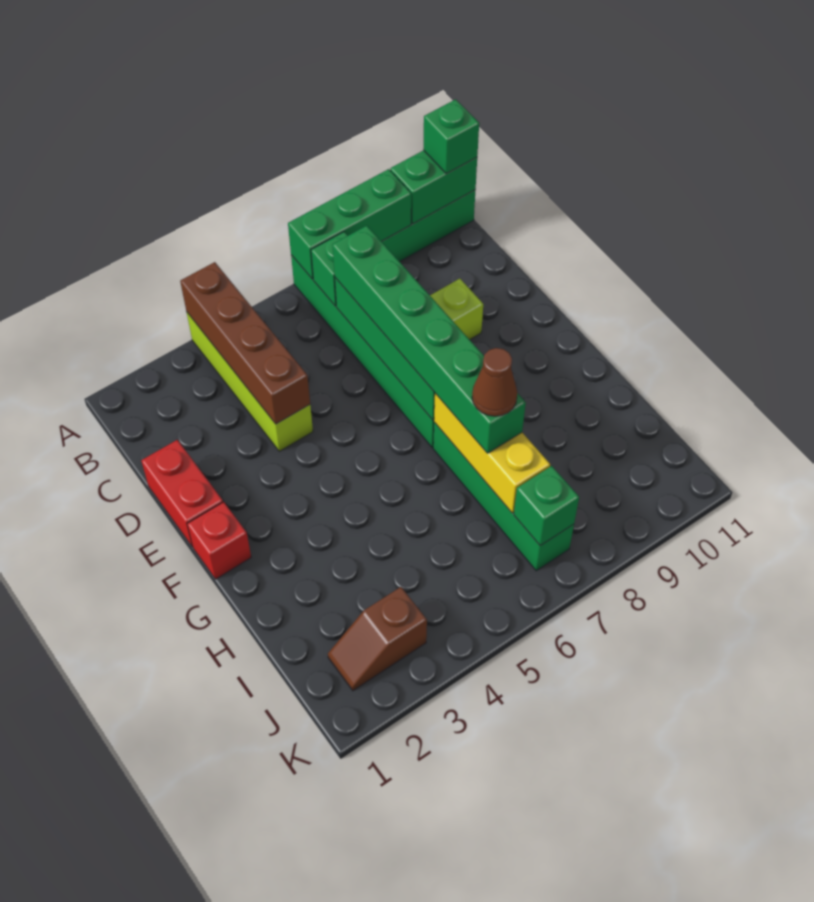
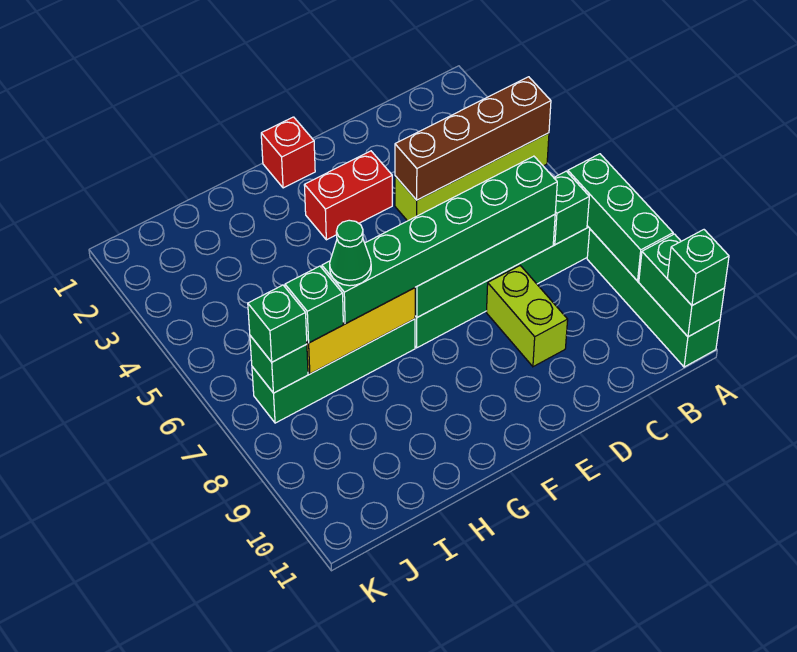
red 1x2 brick [141,440,223,547] -> red 1x2 brick moved to [304,151,392,240]
brown 1x1 cone [472,348,517,416] -> green 1x1 cone [330,220,371,286]
none -> green 1x1 brick [285,266,343,343]
brown 1x2 slope [328,587,427,691] -> none
none -> green 1x1 brick [248,285,307,362]

